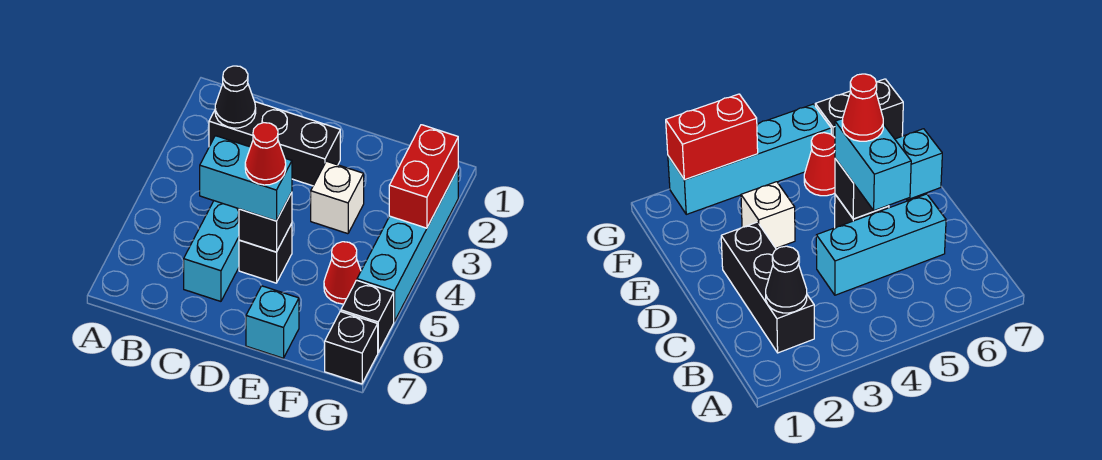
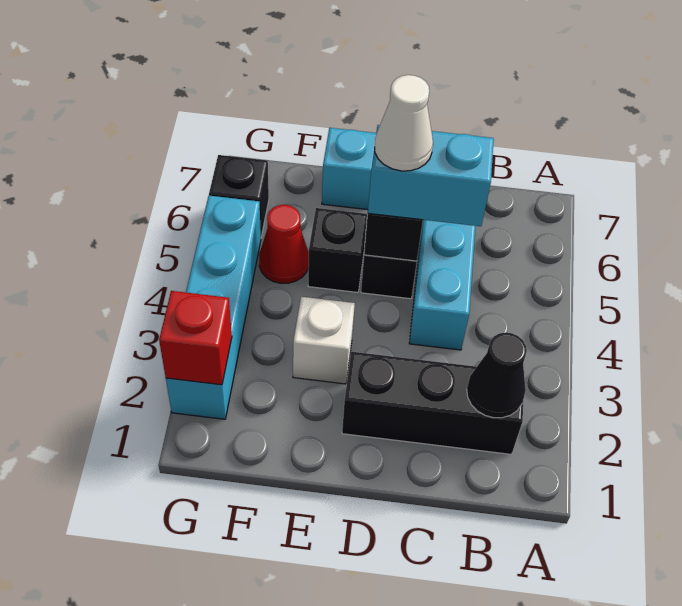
red 1x1 cone [245,123,286,185] -> white 1x1 cone [375,75,433,171]
red 1x2 brick [389,125,458,228] -> red 1x1 brick [159,291,232,385]
black 1x1 brick [325,311,378,384] -> black 1x1 brick moved to [308,208,367,292]

